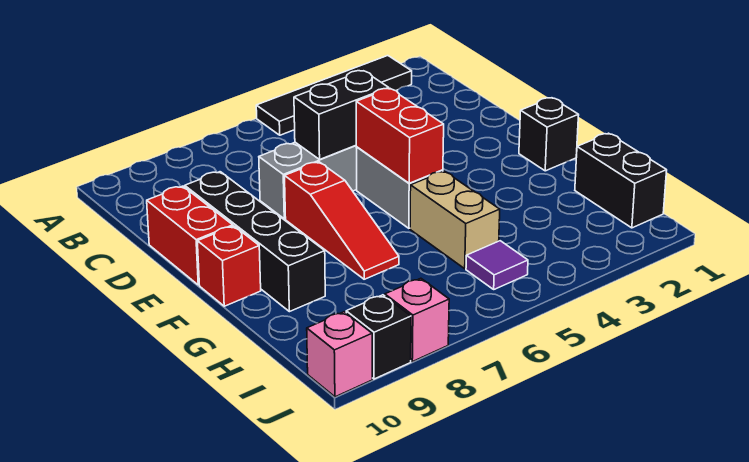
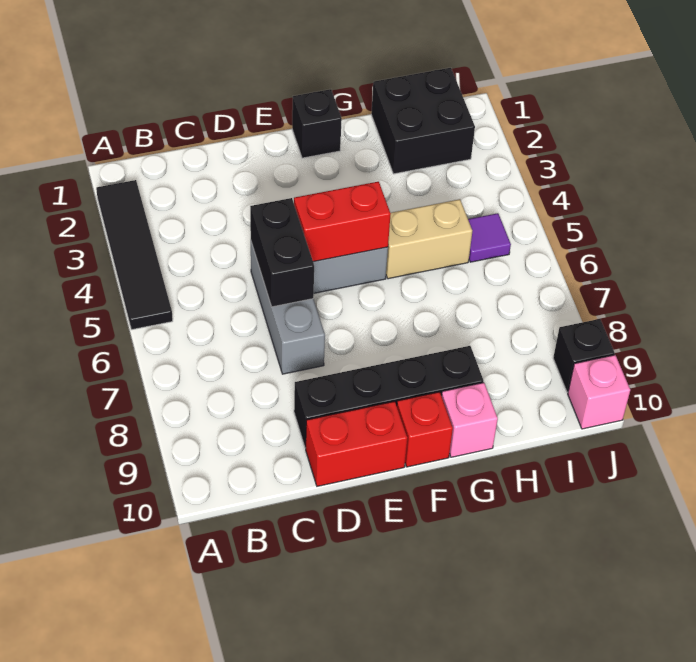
red 1x3 slope [285,162,399,279] -> none
black 1x2 brick [575,133,667,228] -> black 2x2 brick [371,68,475,174]
pink 1x1 brick [385,278,449,362] -> pink 1x1 brick moved to [441,383,498,457]

